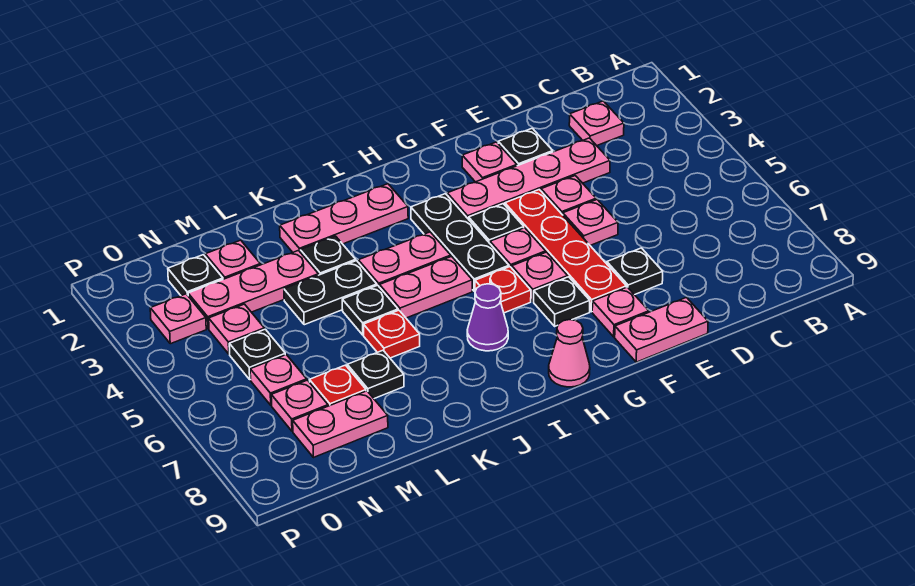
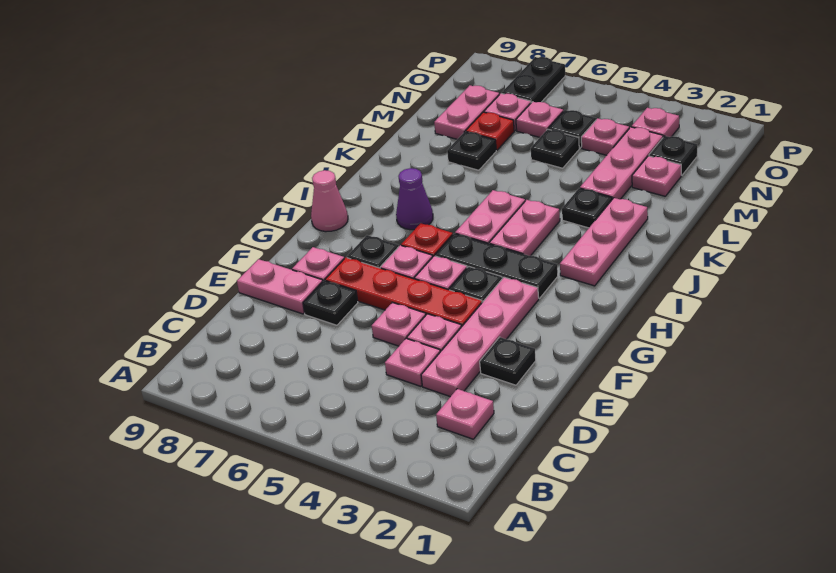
pink 1x2 plate [615,297,708,362] -> pink 1x2 plate turned to [237,259,323,314]
pink 1x1 plate [462,142,517,182] -> pink 1x1 plate moved to [385,339,440,386]
black 1x2 plate [284,261,377,325] -> black 1x2 plate moved to [502,57,565,103]
black 1x1 plate [342,285,398,335] -> black 1x1 plate moved to [531,129,579,168]
red 1x1 plate [364,310,420,358] -> none

